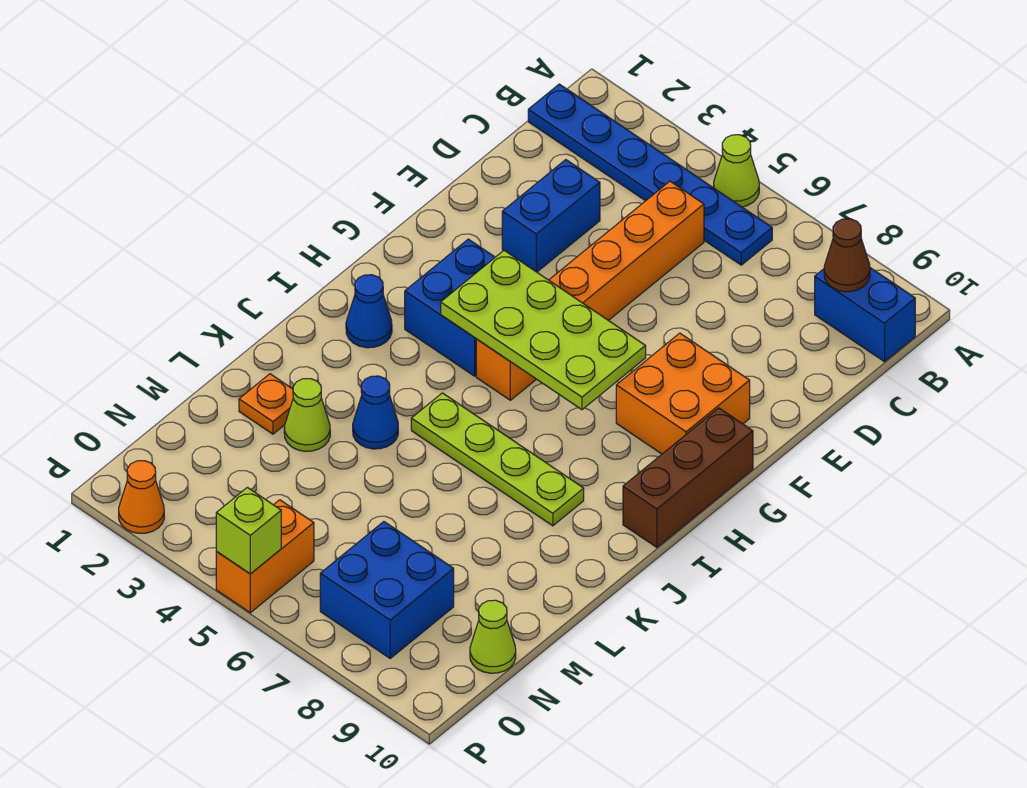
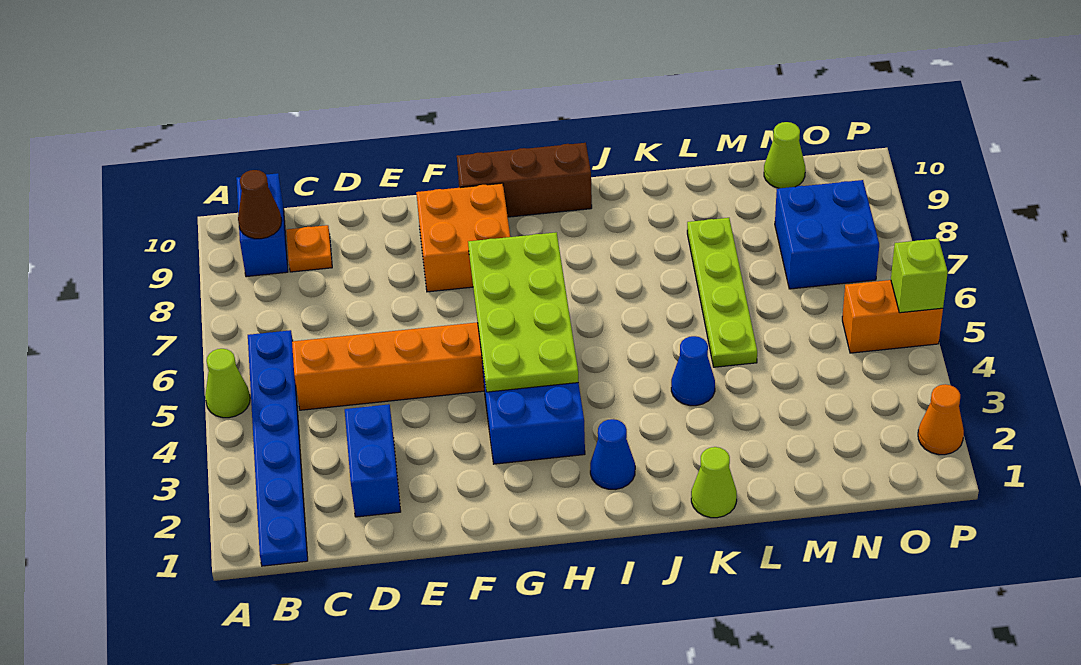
blue 1x2 brick [502,160,600,272] -> blue 1x2 brick turned to [345,404,401,517]
lime 1x4 plate [411,393,584,526] -> lime 1x4 plate moved to [687,218,757,367]
orange 1x1 plate [239,374,293,434] -> orange 1x1 plate moved to [286,225,332,272]
lime 1x1 cone [284,379,330,451] -> lime 1x1 cone moved to [691,447,737,518]

